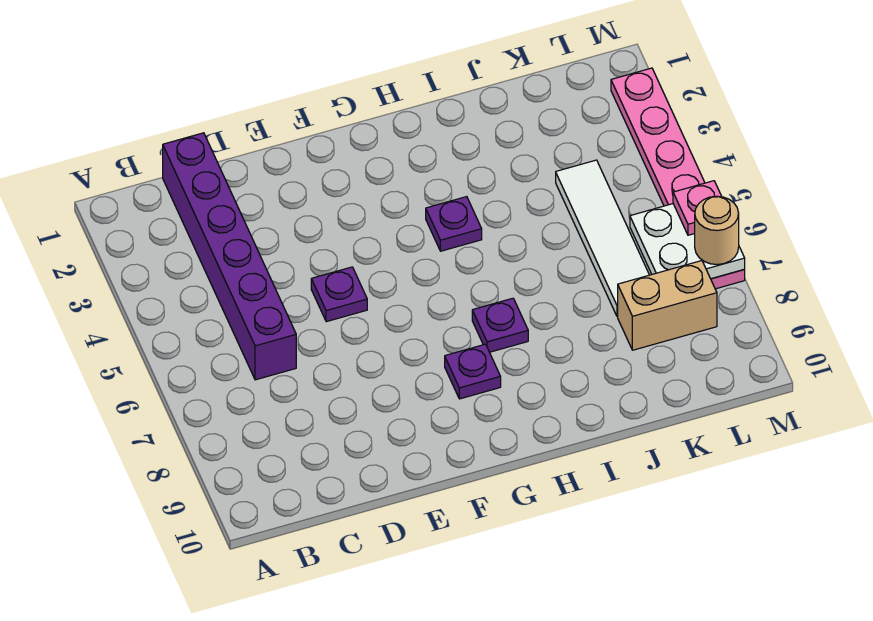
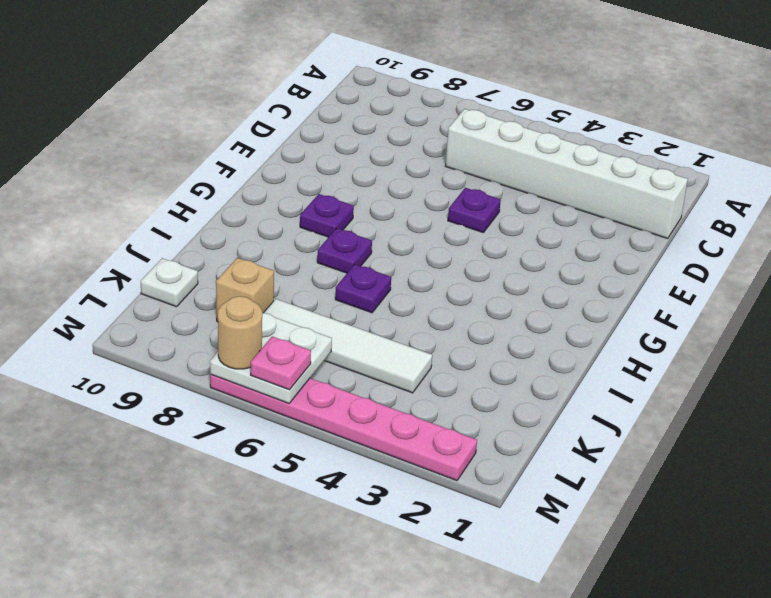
purple 1x6 brick [163,133,296,380] -> white 1x6 brick [445,109,688,239]
purple 1x1 plate [426,197,482,251] -> purple 1x1 plate moved to [335,265,391,313]
tan 1x2 brick [618,261,717,350] -> tan 1x1 brick [216,258,274,322]
none -> white 1x1 plate [141,258,198,307]

